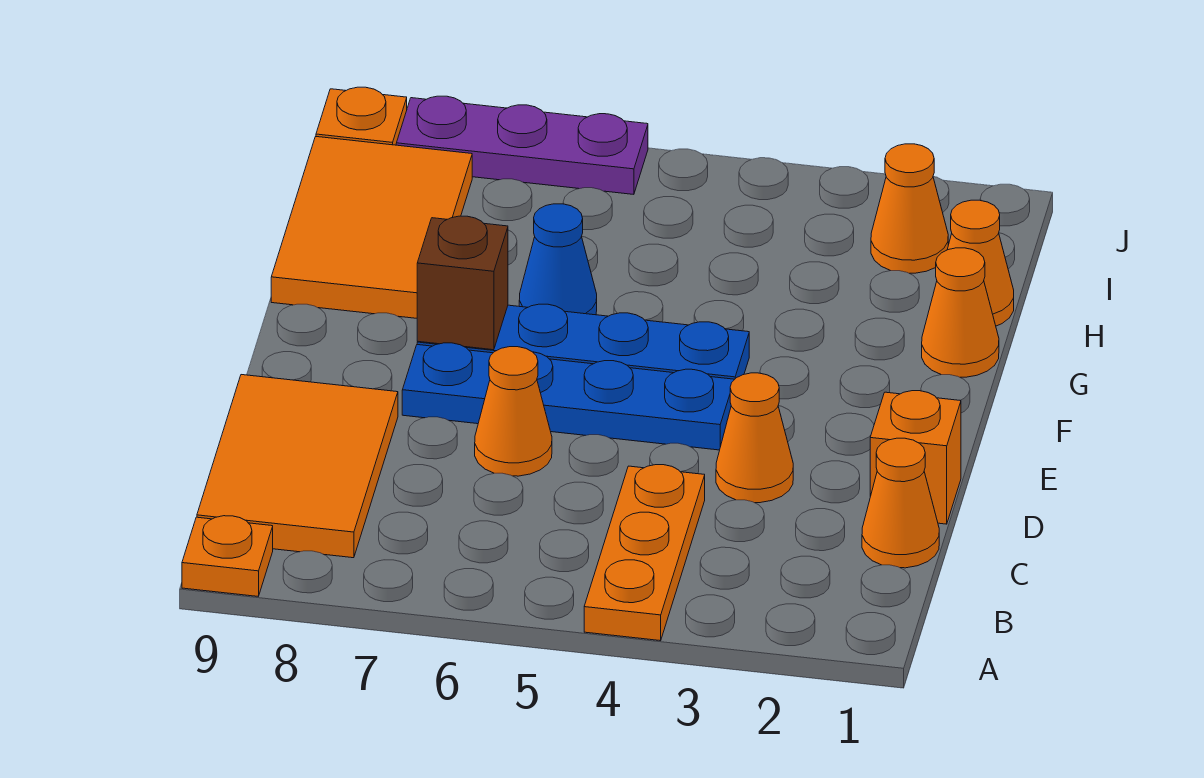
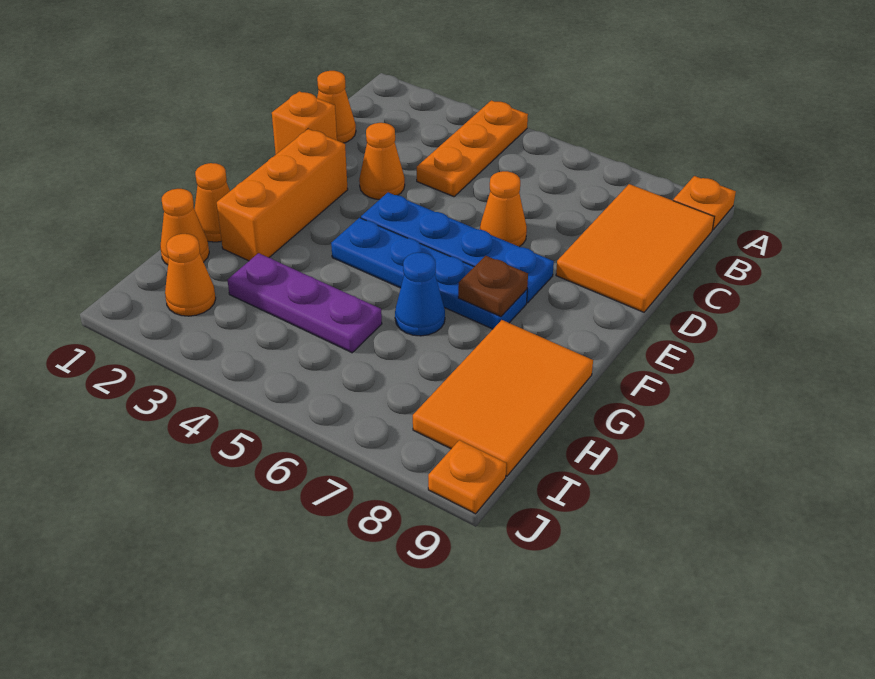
none -> orange 1x3 brick [217,129,348,261]
brown 1x1 brick [417,216,508,350] -> brown 1x1 plate [458,256,528,317]
purple 1x3 plate [396,96,648,194] -> purple 1x3 plate moved to [228,253,382,353]

